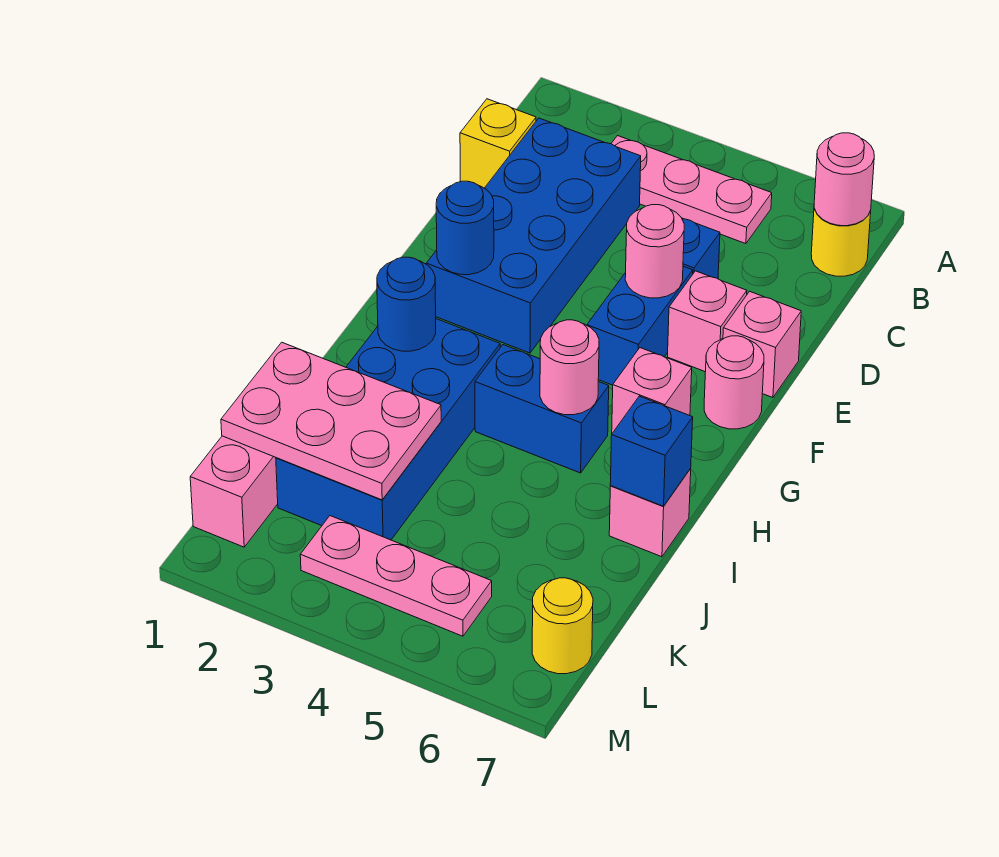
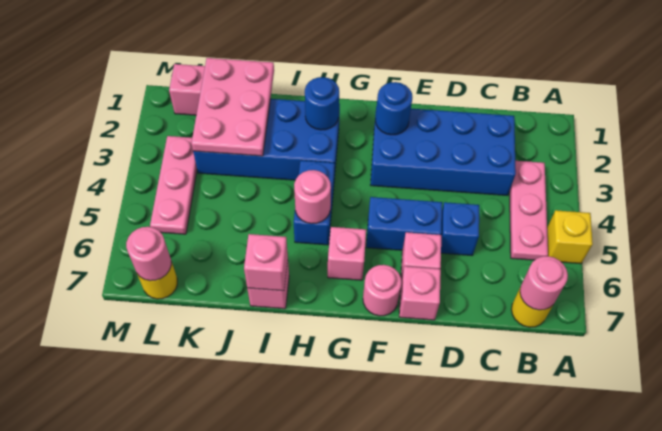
yellow 1x1 brick [460,99,536,188] -> yellow 1x1 brick moved to [547,210,593,264]
pink 1x1 round brick [625,205,684,298] -> pink 1x1 round brick moved to [126,227,171,281]
blue 1x1 brick [610,396,693,506] -> pink 1x1 brick [244,234,288,291]

